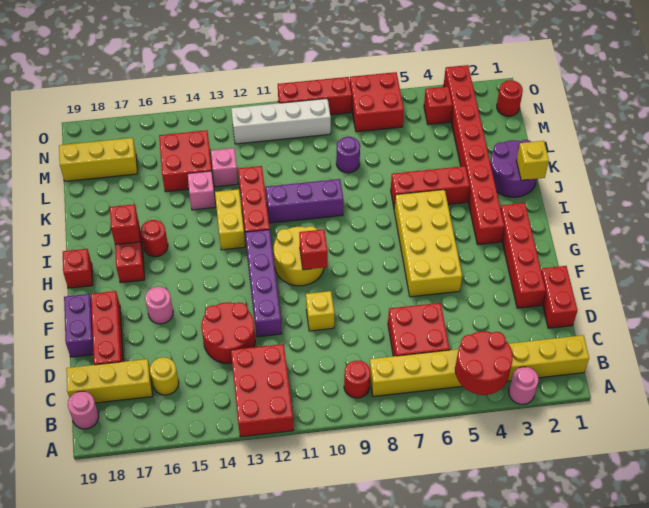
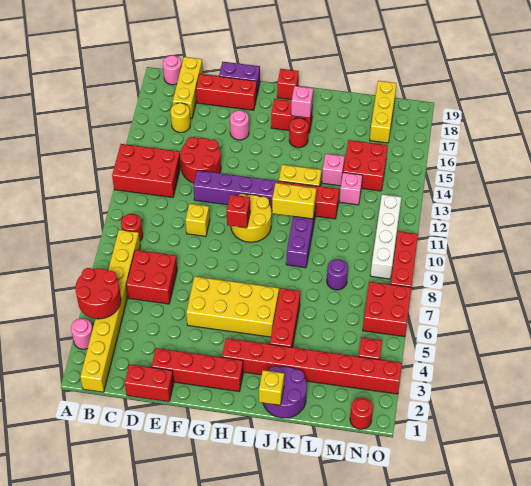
none -> yellow 1x2 brick [272,183,316,219]
red 1x1 brick [110,204,140,244] -> pink 1x1 brick [291,86,313,118]

